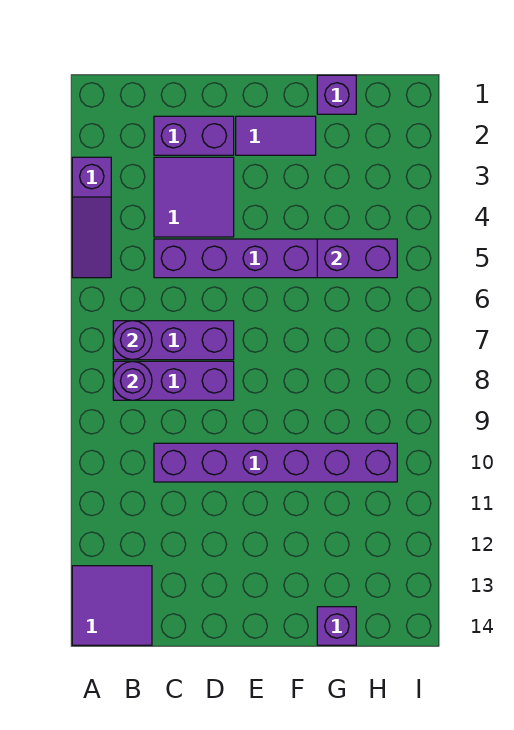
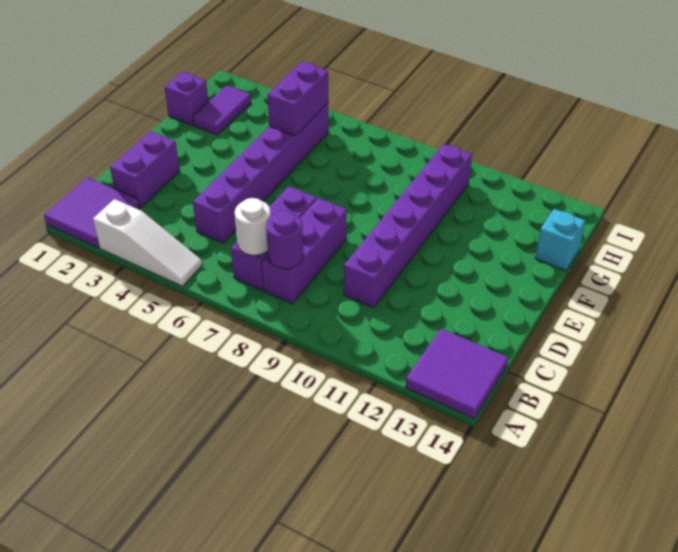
purple 1x3 slope [72,157,111,278] -> white 1x3 slope [93,199,202,286]
purple 1x1 round brick [113,321,152,359] -> white 1x1 round brick [235,198,271,255]
purple 2x2 tile [154,157,234,237] -> purple 2x2 tile moved to [44,177,140,248]
purple 1x2 tile [236,116,316,155] -> purple 1x2 tile moved to [192,85,251,135]
purple 1x1 brick [317,607,356,645] -> cyan 1x1 brick [535,209,586,271]

